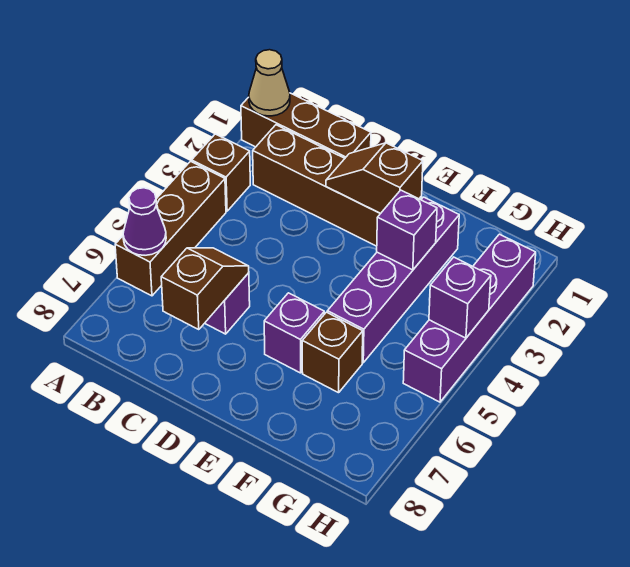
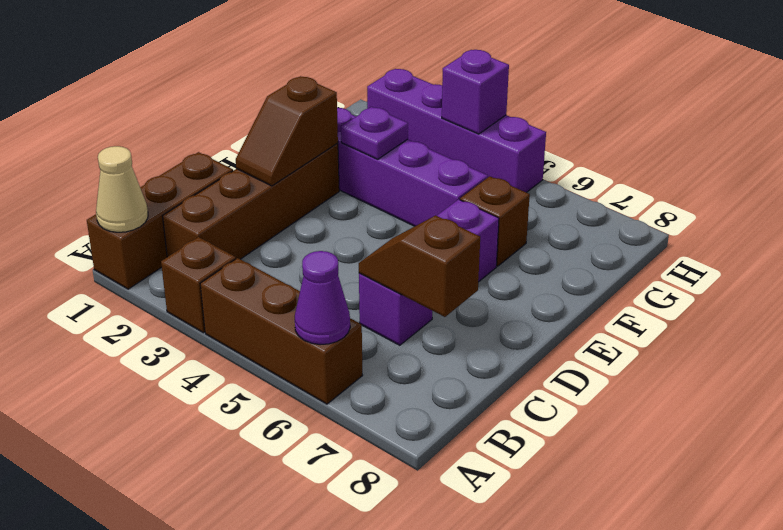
purple 1x1 brick [377,190,437,270] -> purple 1x1 plate [341,107,408,159]

